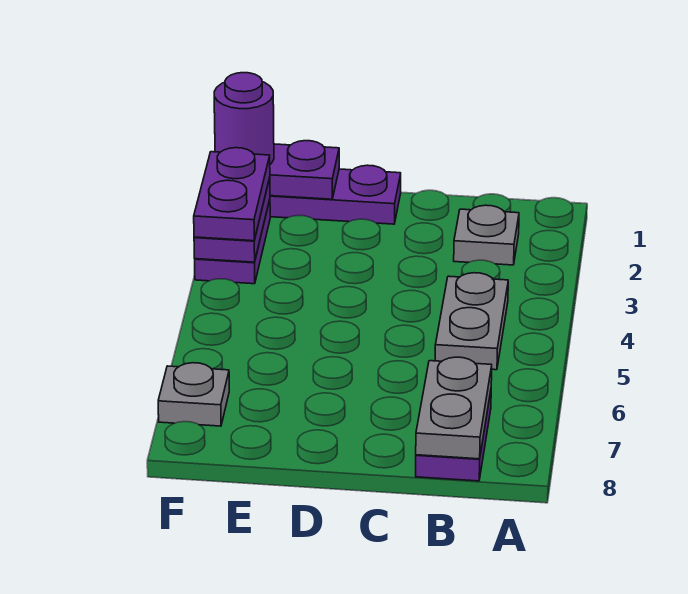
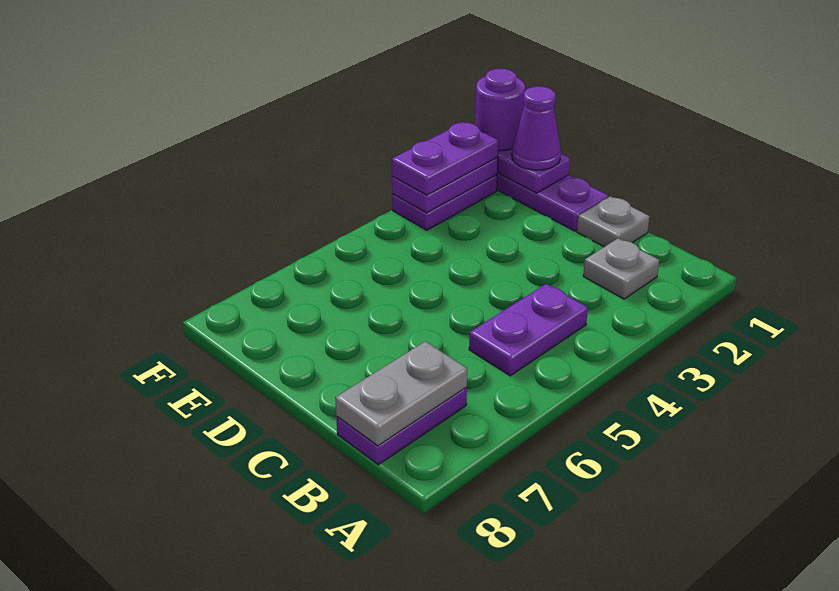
grey 1x2 plate [435,273,508,370] -> purple 1x2 plate [469,284,588,376]
none -> purple 1x1 cone [512,86,561,170]
grey 1x1 plate [158,363,229,426] -> grey 1x1 plate moved to [577,196,650,247]

